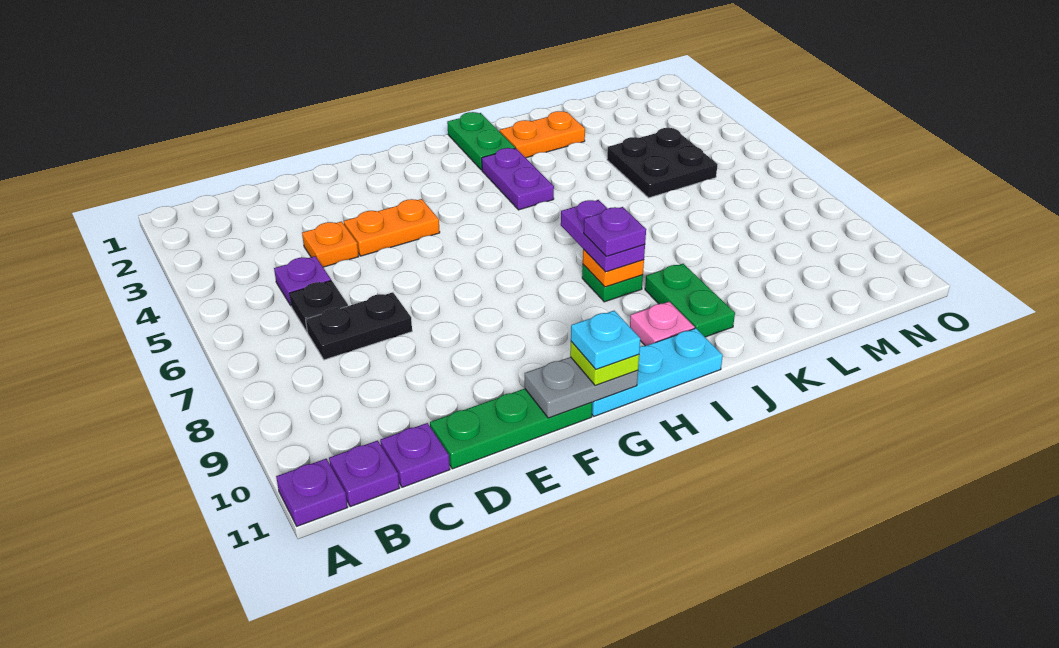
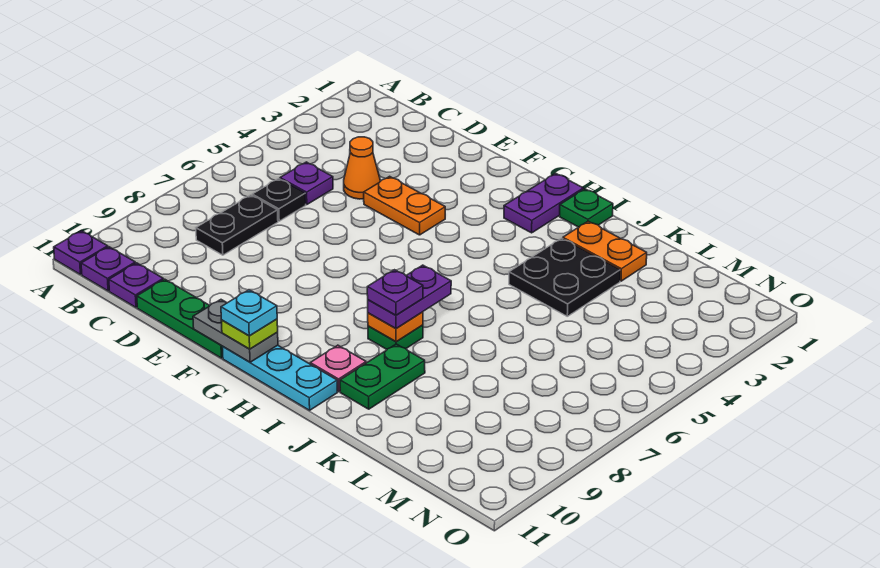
black 1x2 plate [306,292,412,360] -> black 1x2 plate turned to [196,195,278,255]
orange 1x1 plate [302,222,359,267] -> orange 1x1 cone [344,137,380,199]
green 1x2 plate [447,112,515,170] -> green 1x1 plate [560,189,613,227]
purple 1x2 plate [482,148,554,210] -> purple 1x2 plate moved to [504,173,583,233]
black 2x2 plate [607,128,718,198] -> black 2x2 plate moved to [509,238,620,316]

